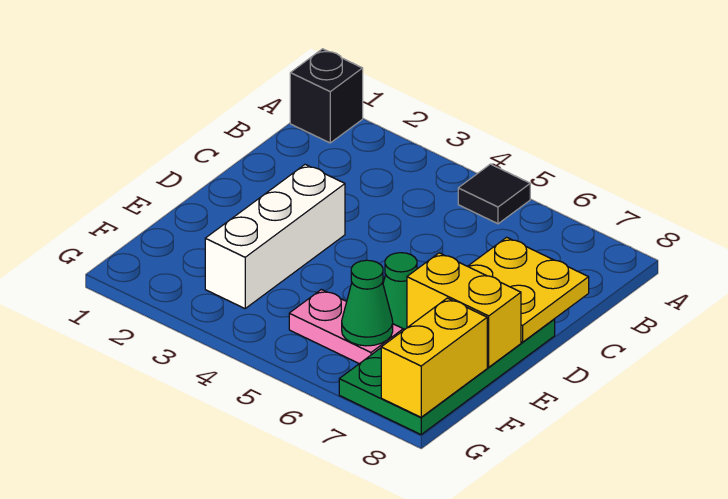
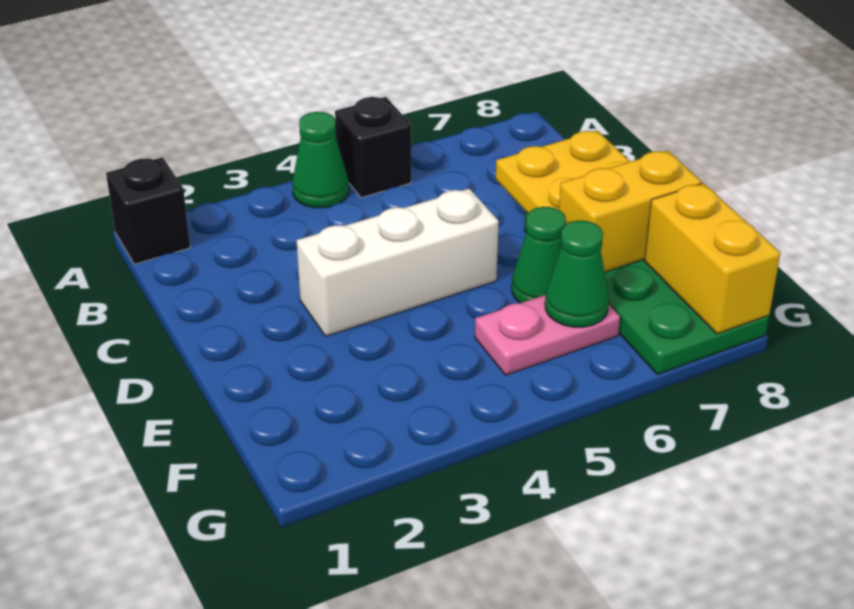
none -> green 1x1 cone [292,112,349,208]
black 1x1 tile [458,164,530,224] -> black 1x1 brick [335,97,411,198]
white 1x3 brick [205,165,345,308] -> white 1x3 brick turned to [296,189,499,336]

